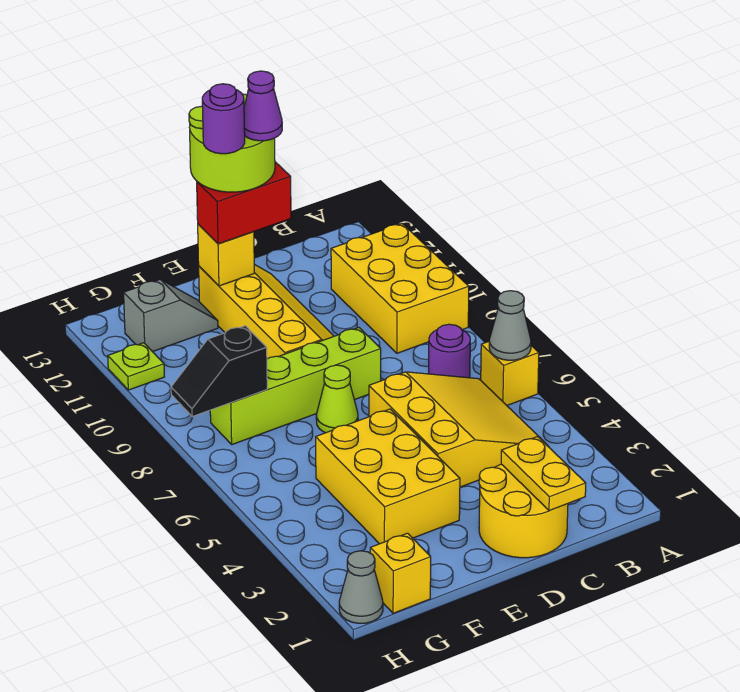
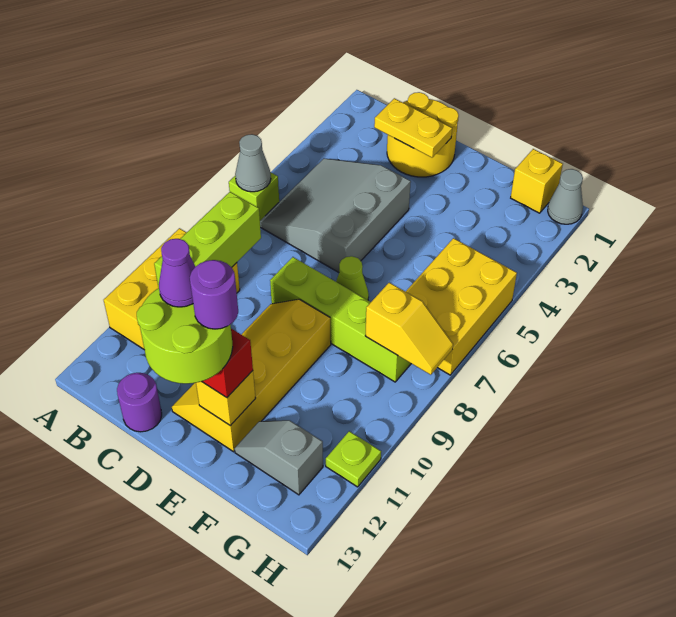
yellow 1x1 brick [481,342,539,405] -> lime 1x1 brick [229,172,279,221]
yellow 3x3 slope [369,372,549,487] -> grey 3x3 slope [260,159,411,272]
purple 1x1 round brick [429,324,470,378] -> purple 1x1 round brick moved to [117,373,162,432]
none -> lime 1x3 brick [154,192,261,288]
yellow 1x2 plate [501,437,586,511] -> yellow 1x2 plate turned to [374,98,452,157]
yellow 2x3 brick [316,409,460,544] -> yellow 2x3 brick moved to [406,238,517,375]
black 1x2 slope [171,326,267,417] -> yellow 1x2 slope [365,283,453,375]

